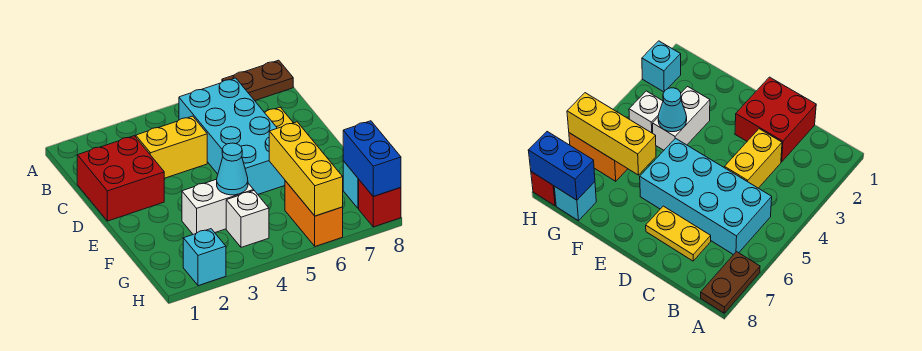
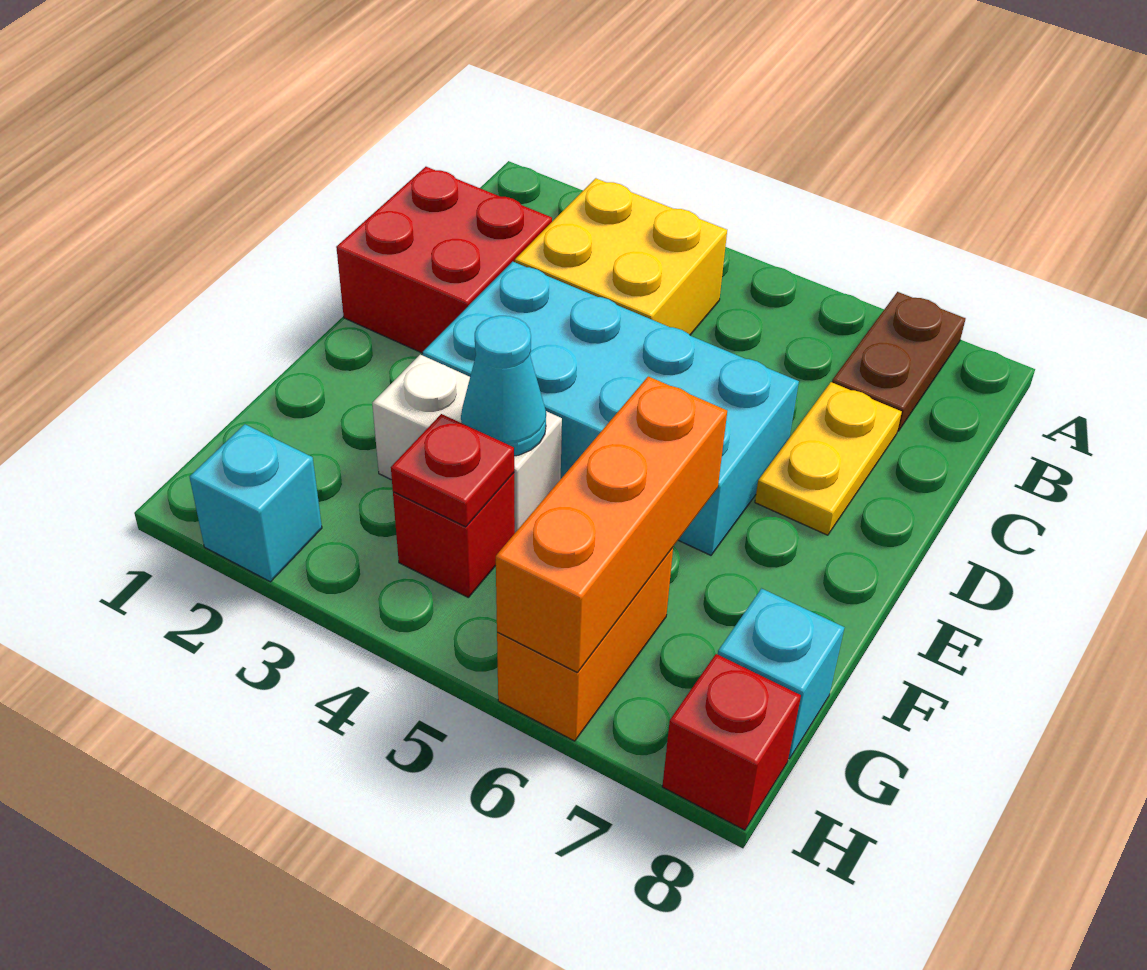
brown 1x2 plate [222,60,293,101] -> brown 1x2 plate turned to [832,292,966,431]
cyan 2x4 brick [179,78,285,194] -> cyan 2x4 brick turned to [423,262,799,555]
yellow 1x2 brick [136,116,207,178] -> yellow 2x2 brick [515,178,727,335]
yellow 1x3 brick [269,122,343,216] -> orange 1x3 brick [496,376,727,673]
white 1x1 brick [226,191,269,247] -> red 1x1 brick [393,473,515,598]
none -> red 1x1 plate [391,414,514,527]
blue 1x2 brick [343,121,401,196] -> none

